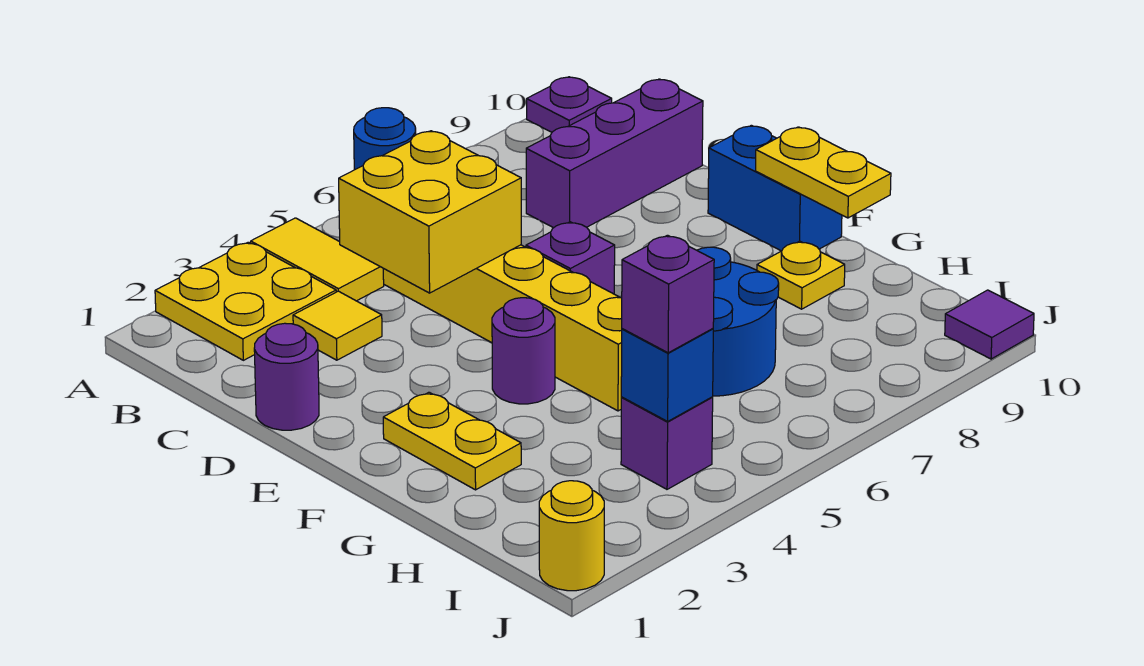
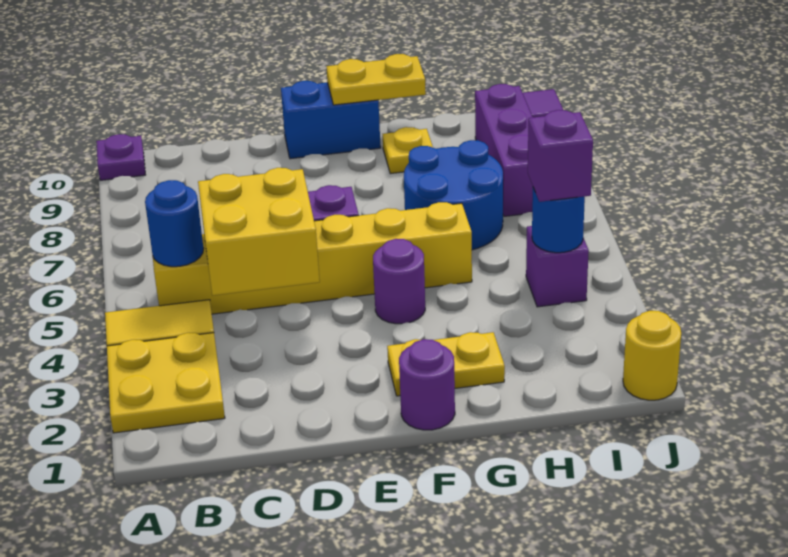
yellow 1x1 tile [293,291,382,360] -> none
purple 1x3 brick [526,79,703,228] -> purple 1x3 brick moved to [475,84,533,216]
purple 1x1 round brick [254,323,319,430] -> purple 1x1 round brick moved to [399,339,455,430]
blue 1x1 brick [621,329,713,421] -> blue 1x1 round brick [532,188,585,253]

